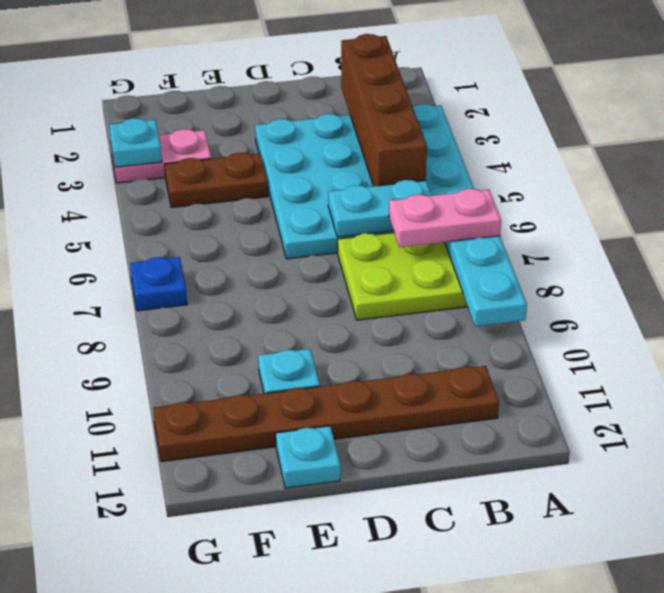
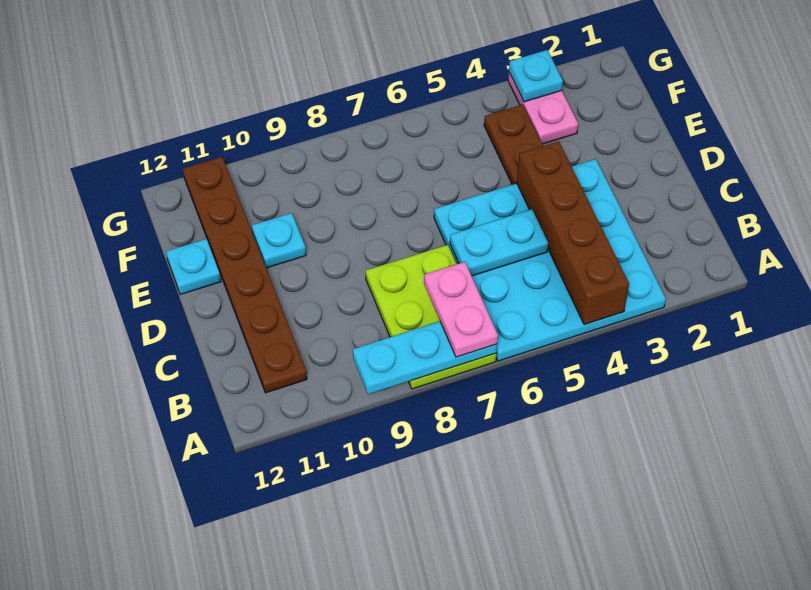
brown 1x4 brick [341,34,427,186] -> brown 1x4 brick turned to [517,141,629,325]
cyan 1x2 plate [328,180,432,237] -> cyan 1x2 plate turned to [450,209,548,276]
blue 1x1 plate [130,257,187,311] -> none

